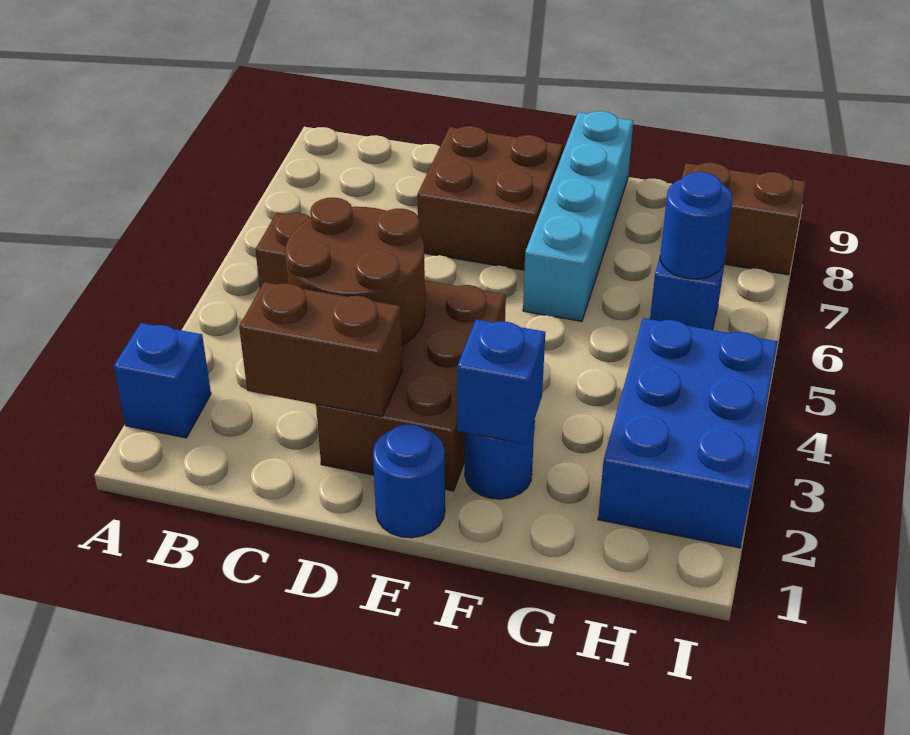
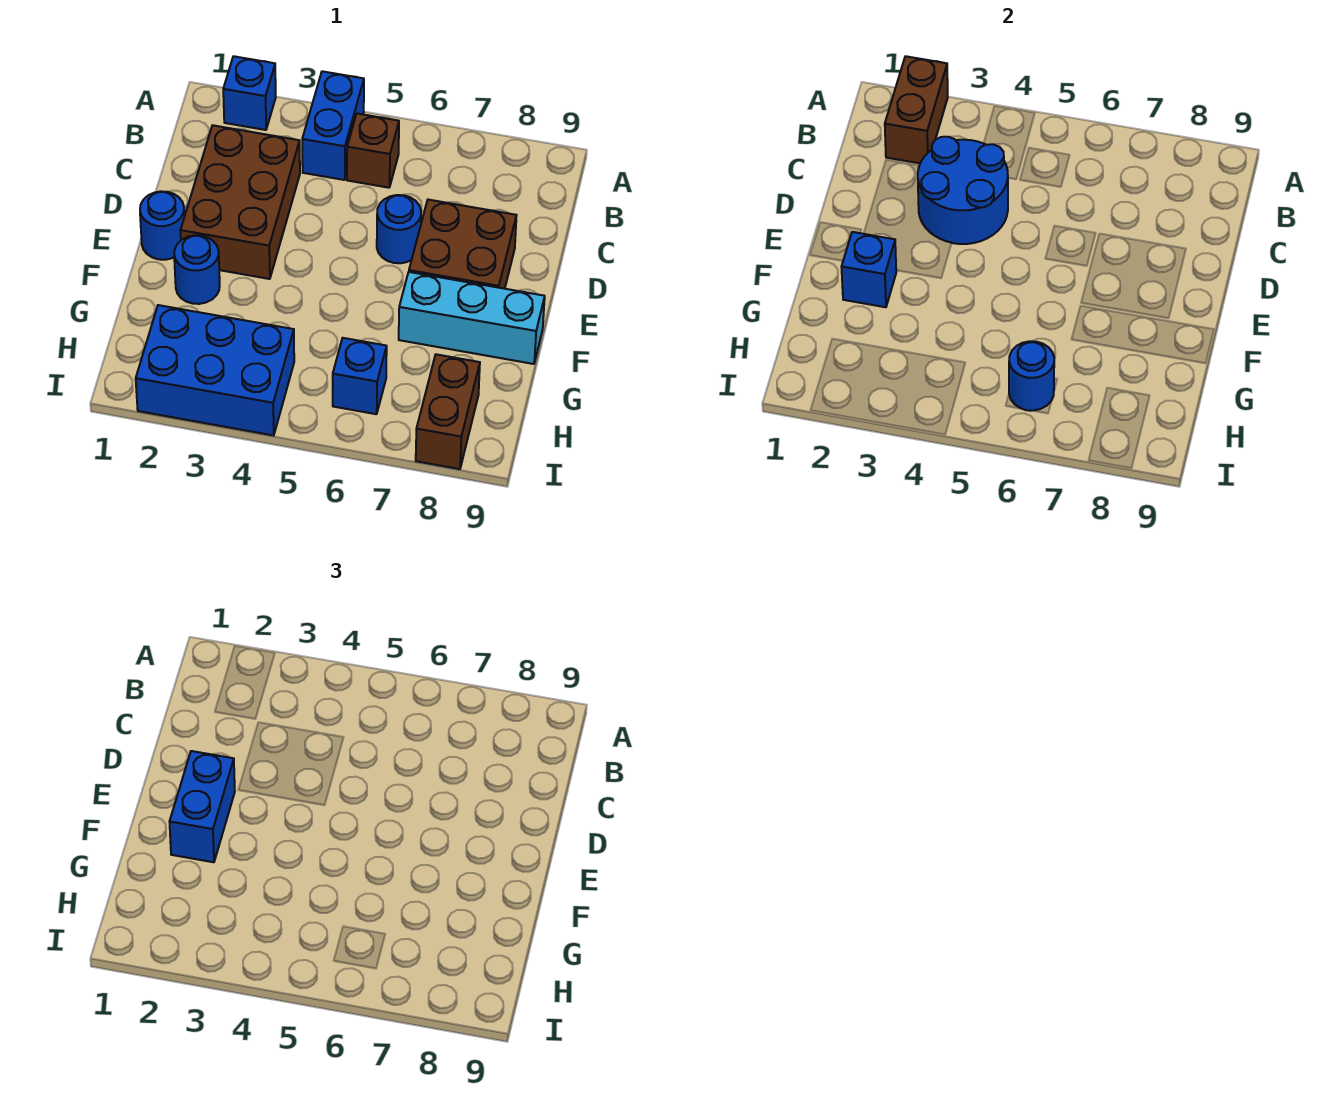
none -> blue 1x2 brick [302,71,364,180]
brown 1x2 brick [239,282,402,417] -> brown 1x2 brick moved to [885,56,948,163]
brown 2x2 round brick [285,198,425,345] -> blue 2x2 round brick [918,137,1008,244]
brown 2x3 brick [316,280,506,491] -> brown 2x3 brick turned to [181,125,300,279]
none -> blue 1x1 round brick [377,195,421,263]
none -> blue 1x2 brick [169,751,235,862]
cyan 1x4 brick [523,111,633,321] -> cyan 1x3 brick [399,272,545,364]

